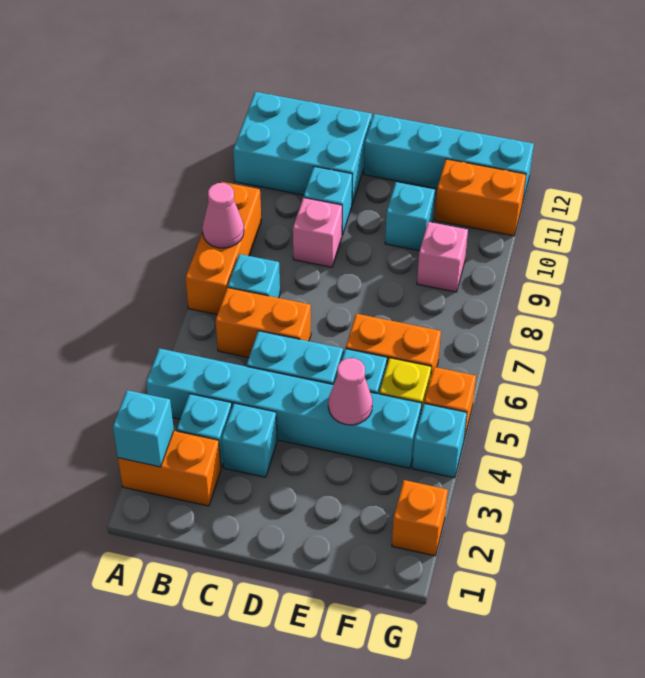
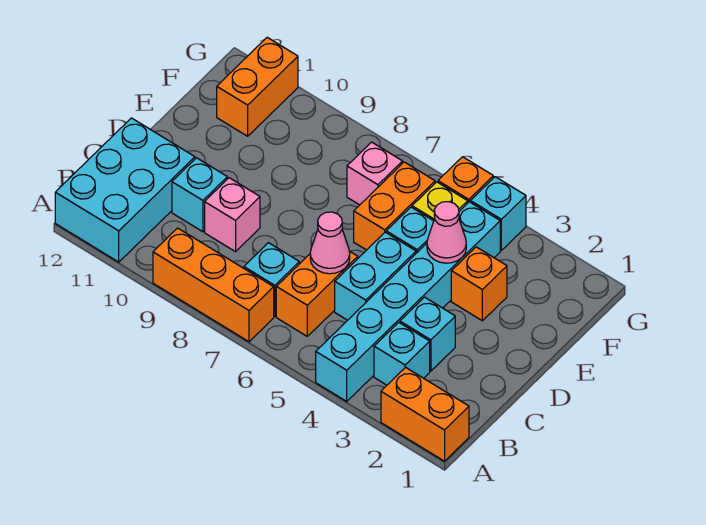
orange 1x2 brick [118,431,221,506] -> orange 1x2 brick turned to [381,368,469,461]
cyan 1x1 brick [113,390,174,467] -> none
pink 1x1 cone [202,183,244,248] -> pink 1x1 cone moved to [310,212,350,274]
cyan 1x4 brick [364,114,534,200] -> none
cyan 1x1 brick [385,182,435,251] -> none
pink 1x1 brick [417,222,468,292] -> pink 1x1 brick moved to [347,142,403,205]
orange 1x1 brick [392,480,448,556] -> orange 1x1 brick moved to [451,247,507,321]

